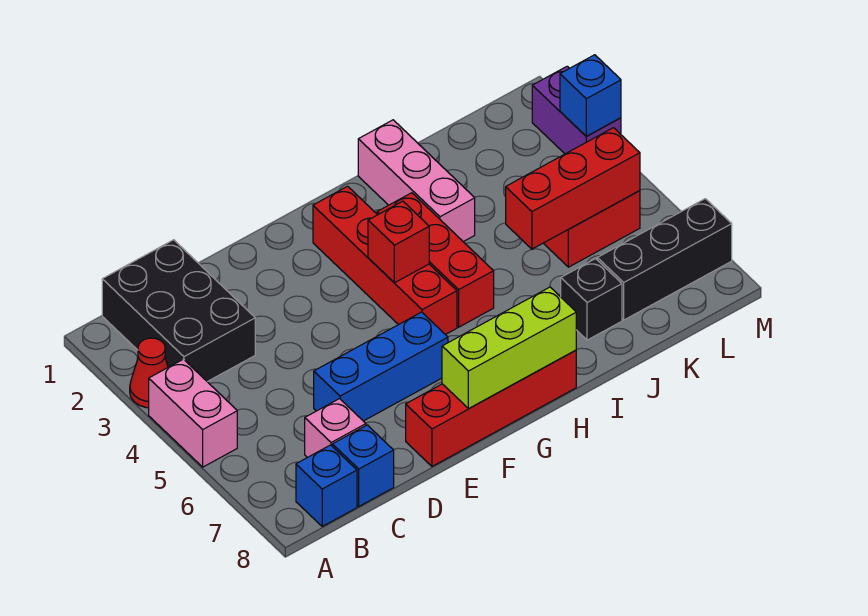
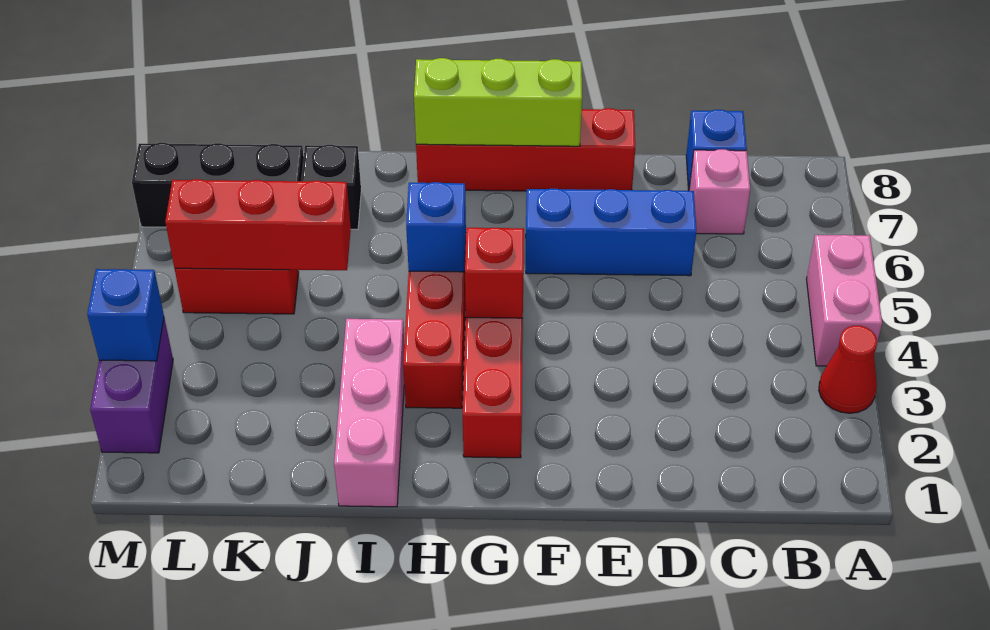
black 2x3 brick [102,240,255,382] -> none
blue 1x1 brick [296,445,357,526] -> blue 1x1 brick moved to [406,182,466,272]

